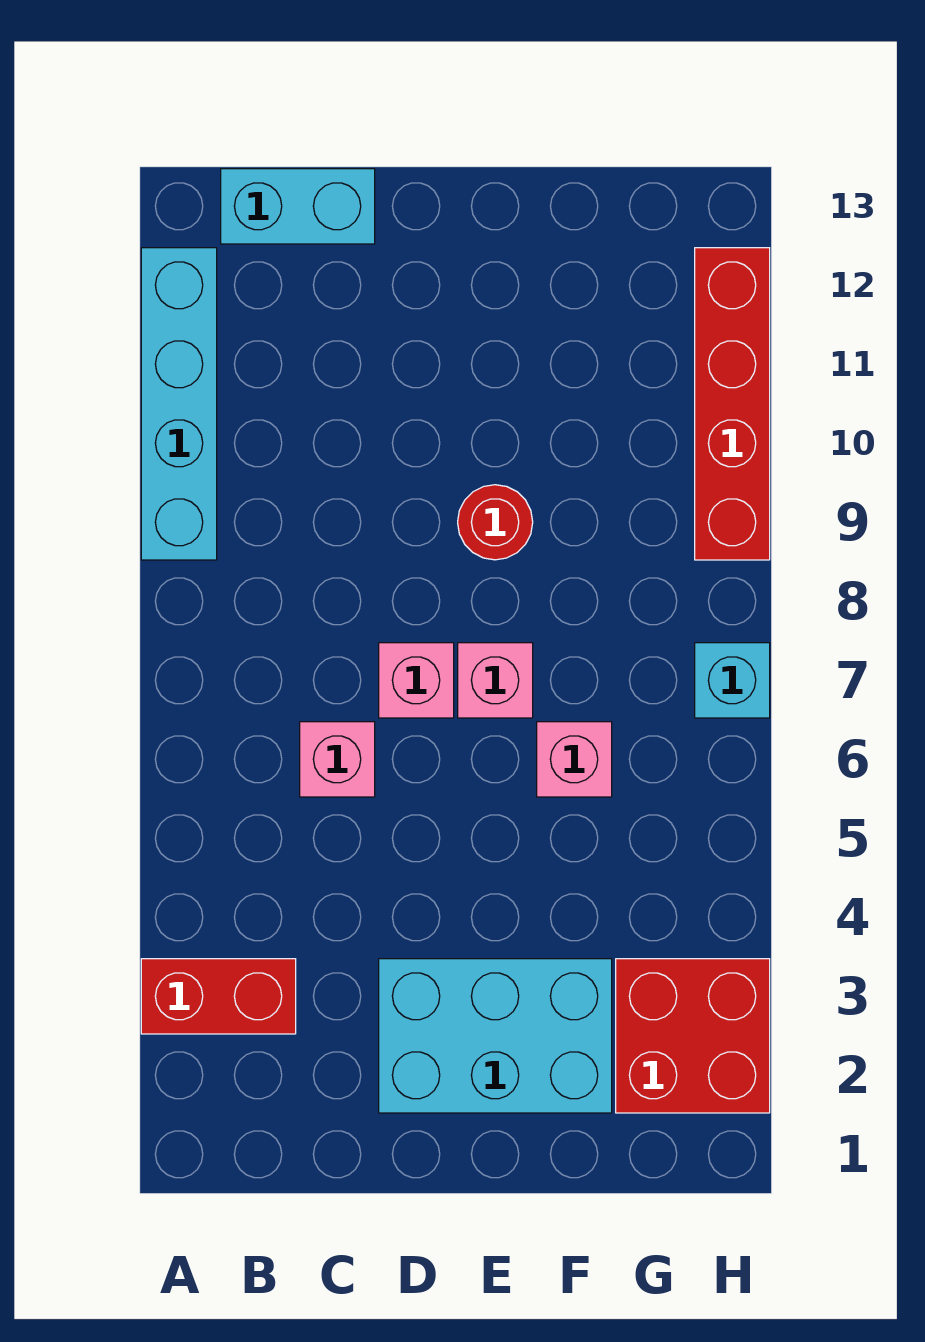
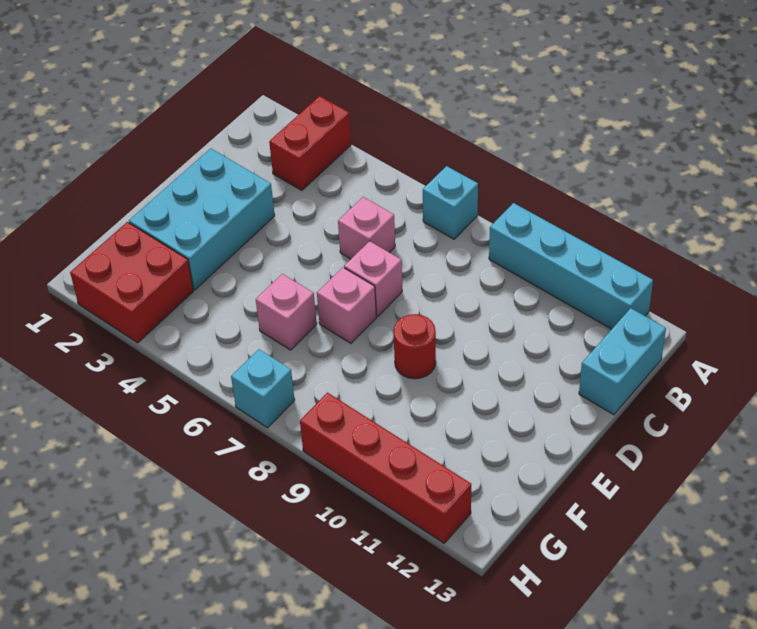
none -> cyan 1x1 brick [423,166,478,239]

